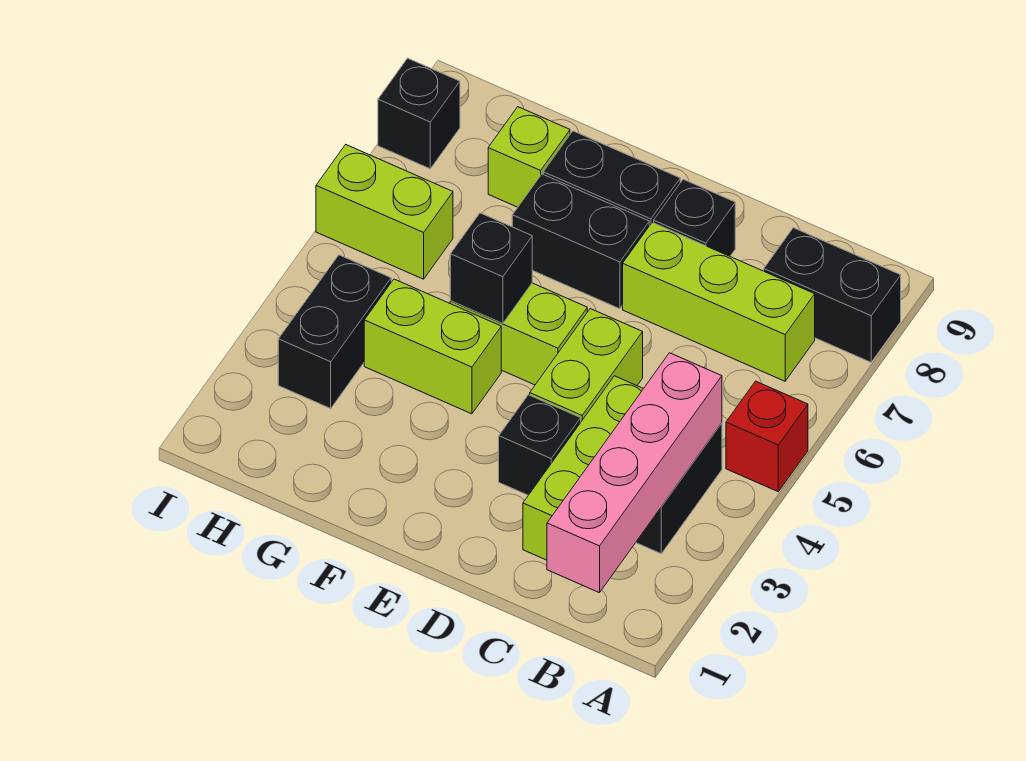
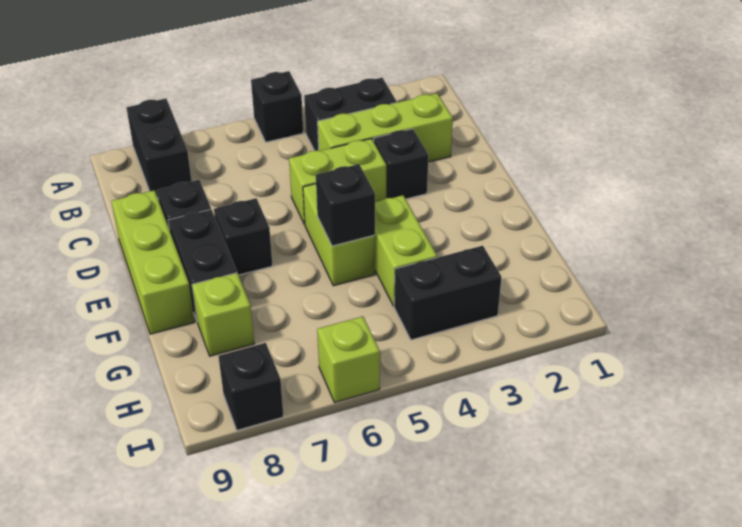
red 1x1 brick [726,381,808,492] -> black 1x1 brick [251,71,303,142]
pink 1x4 brick [547,353,722,593] -> none
lime 1x3 brick [623,222,815,381] -> lime 1x3 brick moved to [112,190,195,334]
black 1x2 brick [512,174,649,309] -> black 1x1 brick [214,198,273,275]
lime 1x2 brick [316,145,453,279] -> lime 1x1 brick [317,316,380,402]

